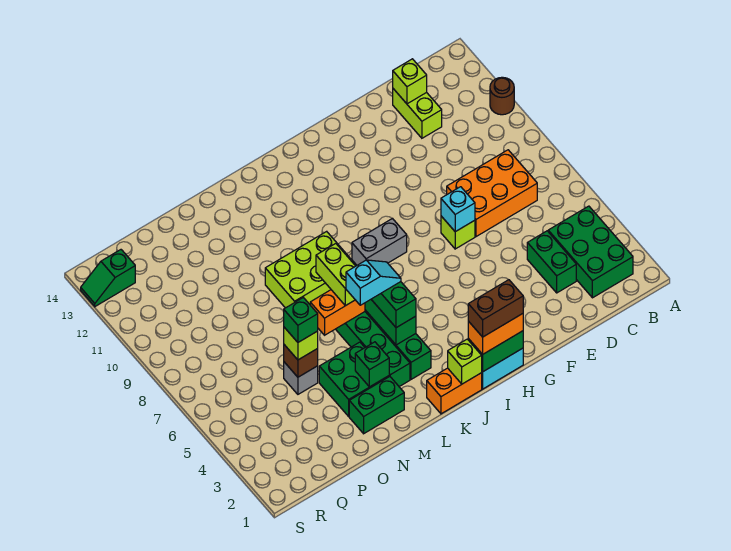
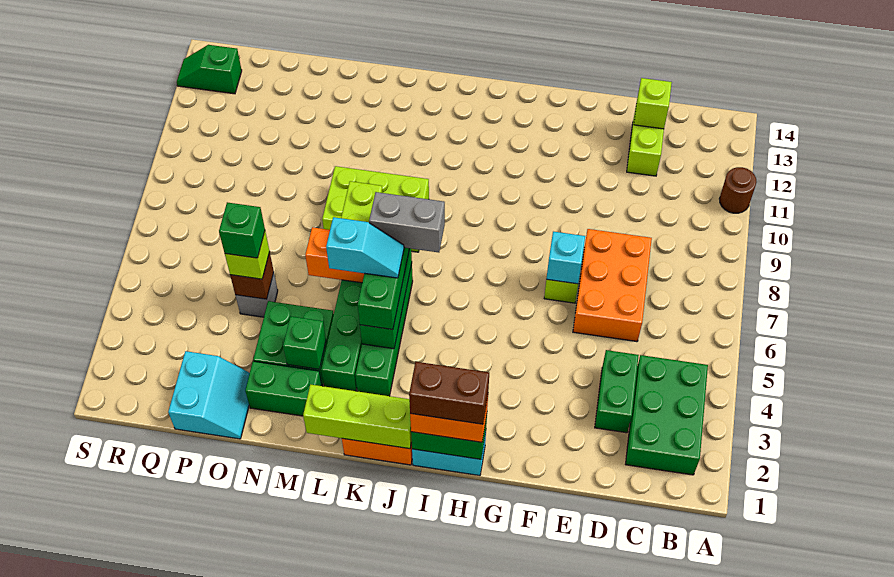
orange 2x3 brick [447,150,537,237] -> orange 2x3 brick turned to [573,229,652,342]
lime 1x1 brick [448,339,482,384] -> lime 1x3 brick [303,385,412,449]
none -> cyan 2x2 slope [168,351,250,439]

